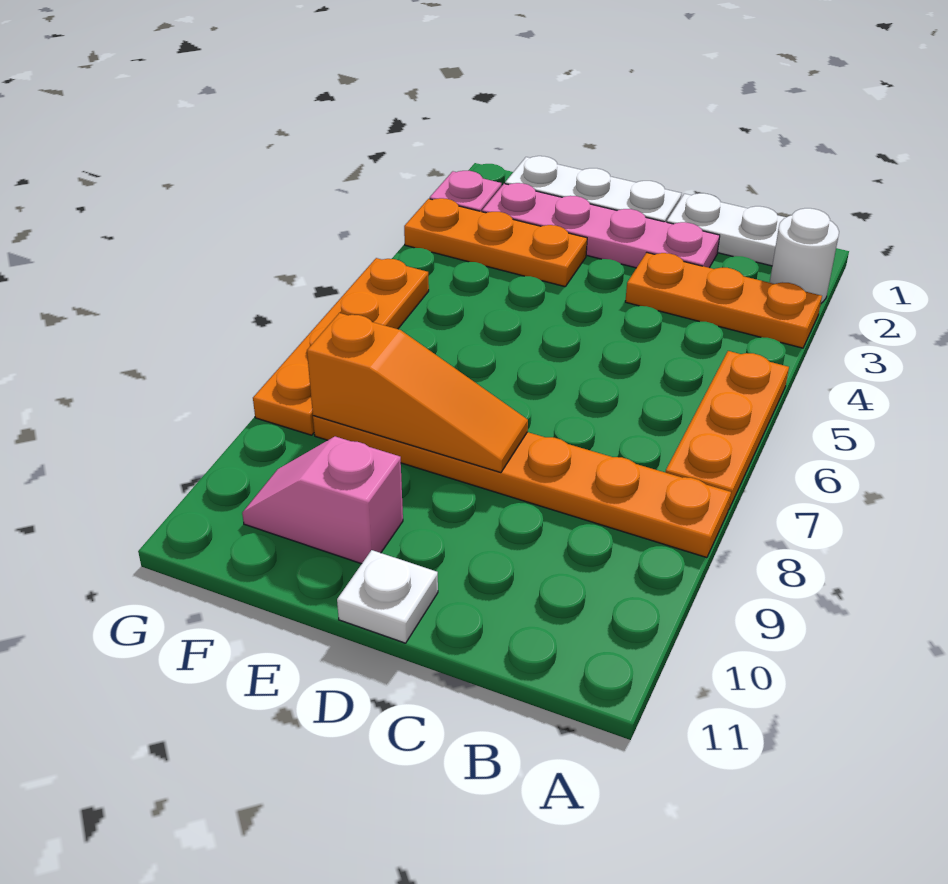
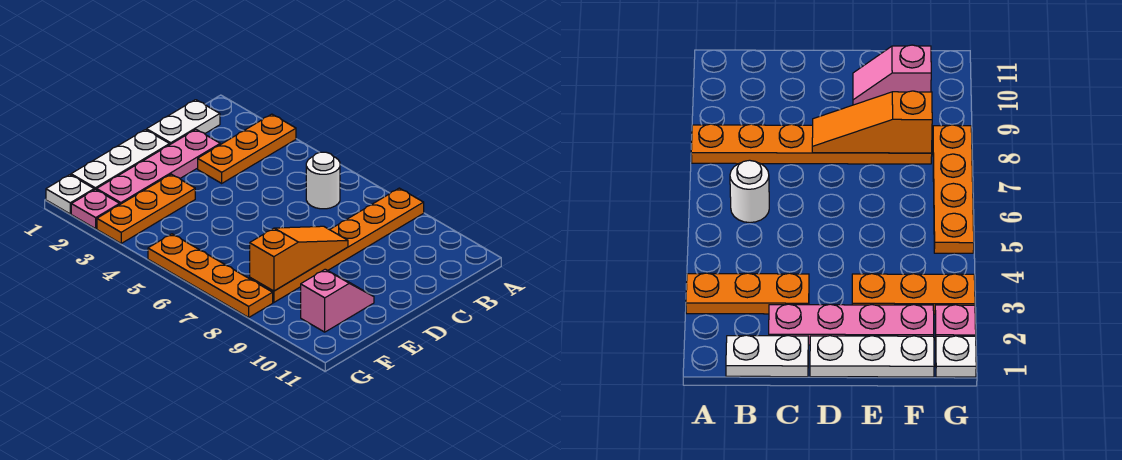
white 1x1 round brick [770,208,839,303] -> white 1x1 round brick moved to [306,152,340,209]
orange 1x3 plate [665,351,789,510] -> none
white 1x1 plate [337,550,438,643] -> white 1x1 plate moved to [46,175,94,214]
pink 1x2 slope [242,436,403,564] -> pink 1x2 slope turned to [301,269,374,332]

